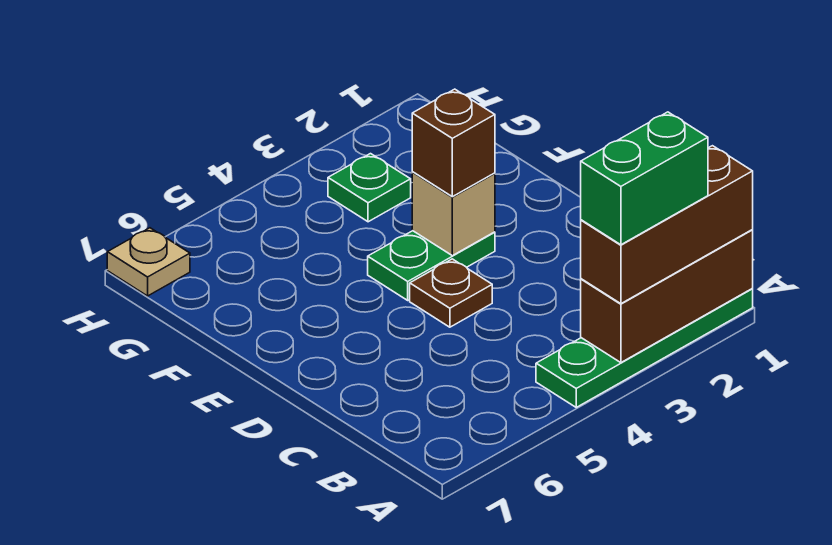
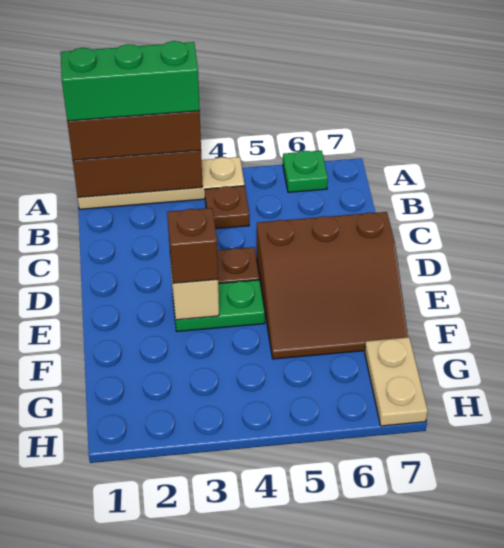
green 1x4 plate [536,289,753,407] -> tan 1x4 plate [78,157,245,209]
green 1x2 brick [581,112,708,245] -> green 1x3 brick [61,41,200,121]
none -> brown 1x1 plate [205,186,249,229]
none -> brown 3x3 slope [257,212,408,359]
green 1x1 plate [328,154,411,222] -> green 1x1 plate moved to [283,151,328,192]
tan 1x1 plate [107,228,190,296] -> tan 1x2 plate [365,337,428,426]

